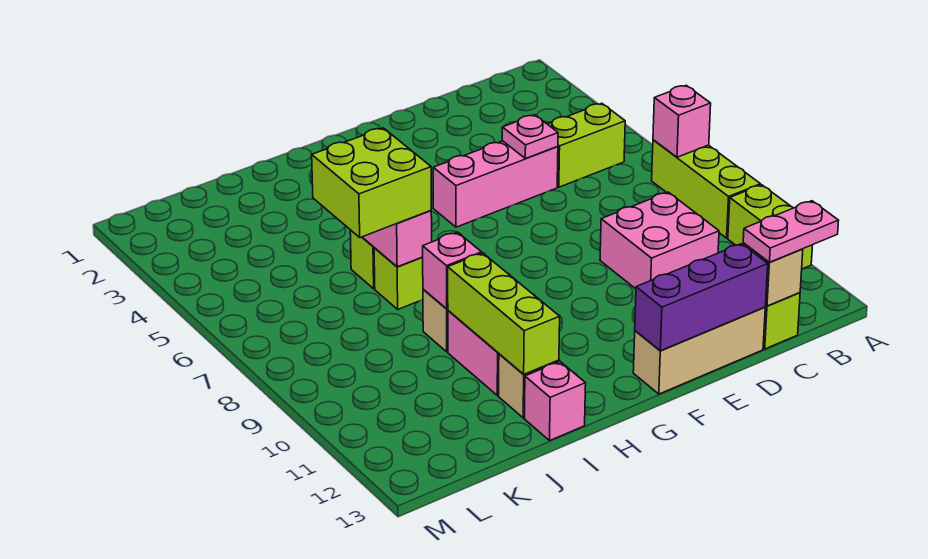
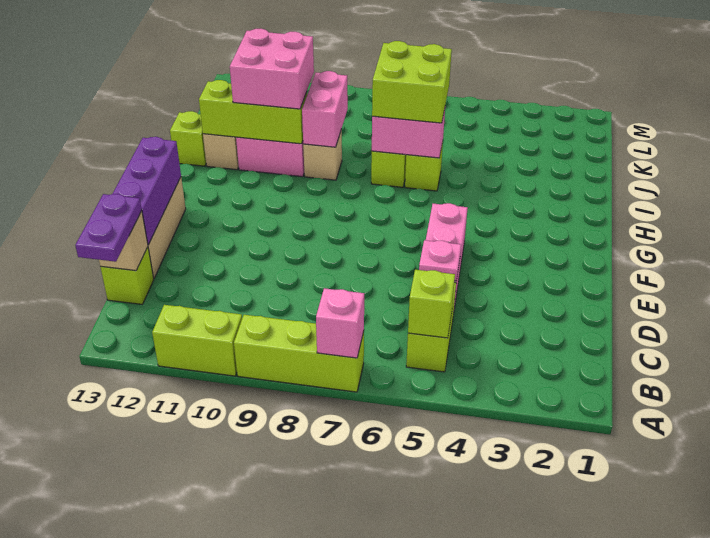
none -> lime 1x1 brick [408,270,455,338]
pink 1x2 plate [743,201,839,262] -> purple 1x2 plate [75,194,142,262]
pink 2x2 brick [600,192,719,289] -> pink 2x2 brick moved to [230,29,314,109]
pink 1x1 brick [423,232,482,309] -> pink 1x2 brick [302,71,348,147]
pink 1x1 brick [525,362,586,440] -> lime 1x1 brick [170,111,206,166]

